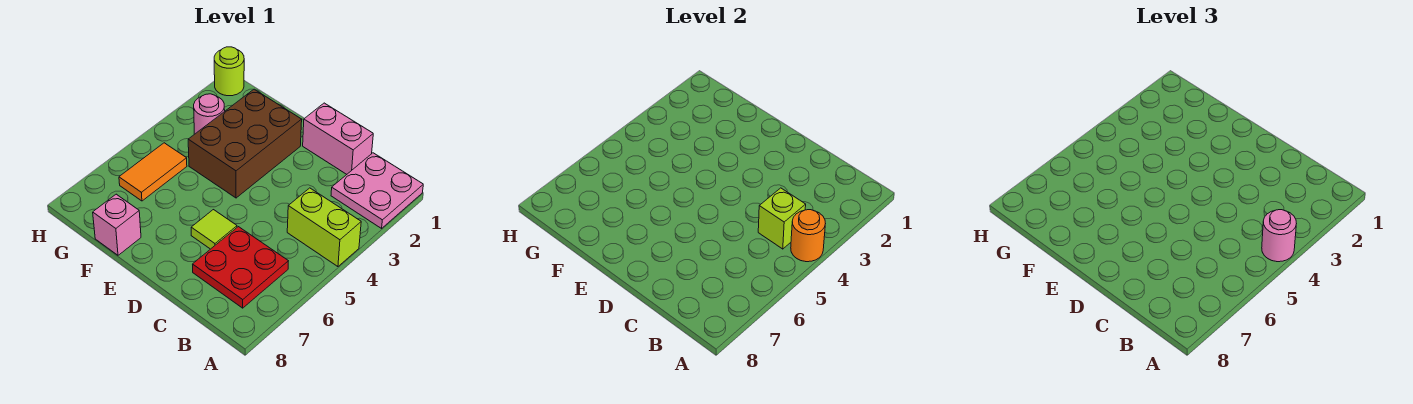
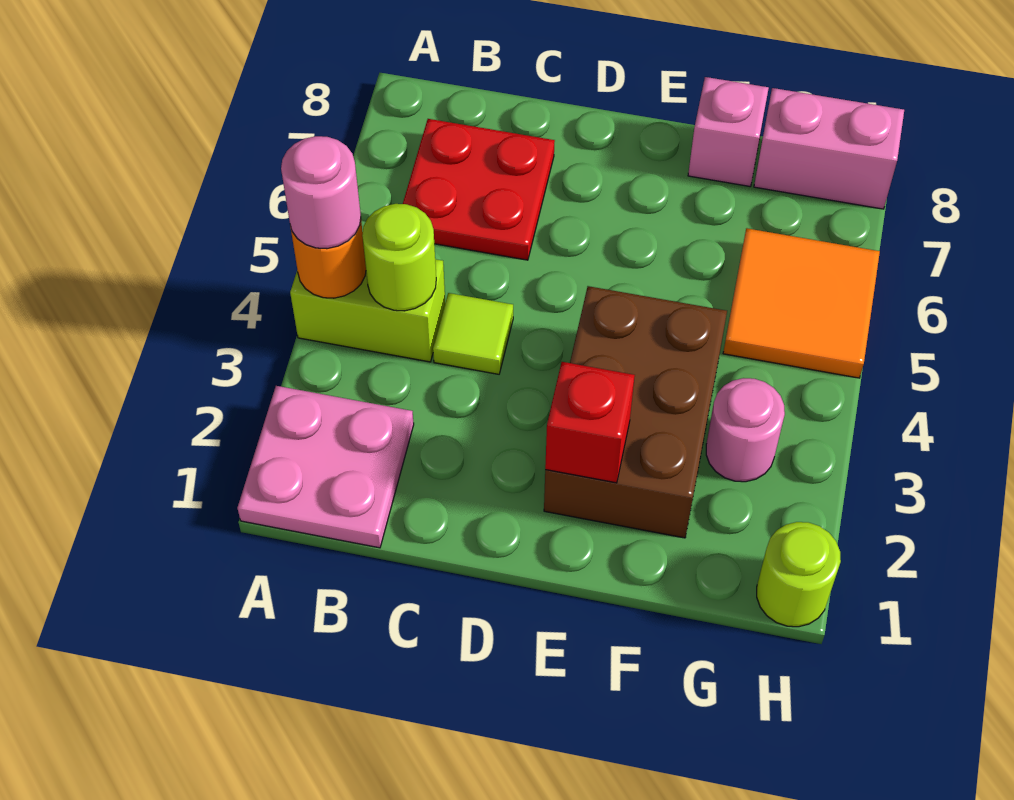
lime 1x1 brick [758,188,806,249] -> lime 1x1 round brick [362,204,436,311]
pink 1x2 brick [303,103,373,174] -> pink 1x2 brick moved to [754,88,904,209]
lime 1x1 tile [191,210,237,249] -> lime 1x1 tile moved to [433,293,513,374]
none -> red 1x1 brick [545,362,635,483]
orange 1x2 tile [119,143,187,201] -> orange 2x2 tile [723,228,880,378]

